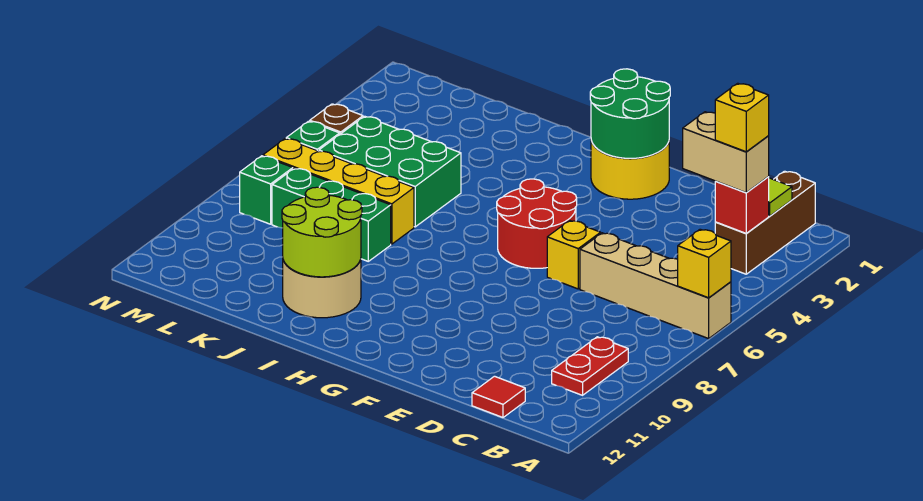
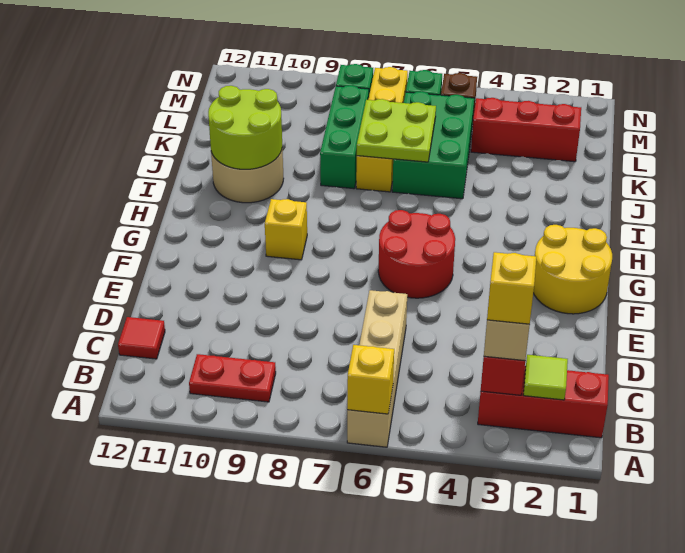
brown 1x3 brick [715,171,815,274] -> red 1x3 brick [478,366,609,438]
yellow 1x1 brick [547,221,601,289] -> yellow 1x1 brick moved to [265,199,307,260]
green 2x2 round brick [590,69,670,158] -> none
none -> lime 2x2 plate [357,99,436,162]
none -> red 1x3 brick [471,98,581,162]

